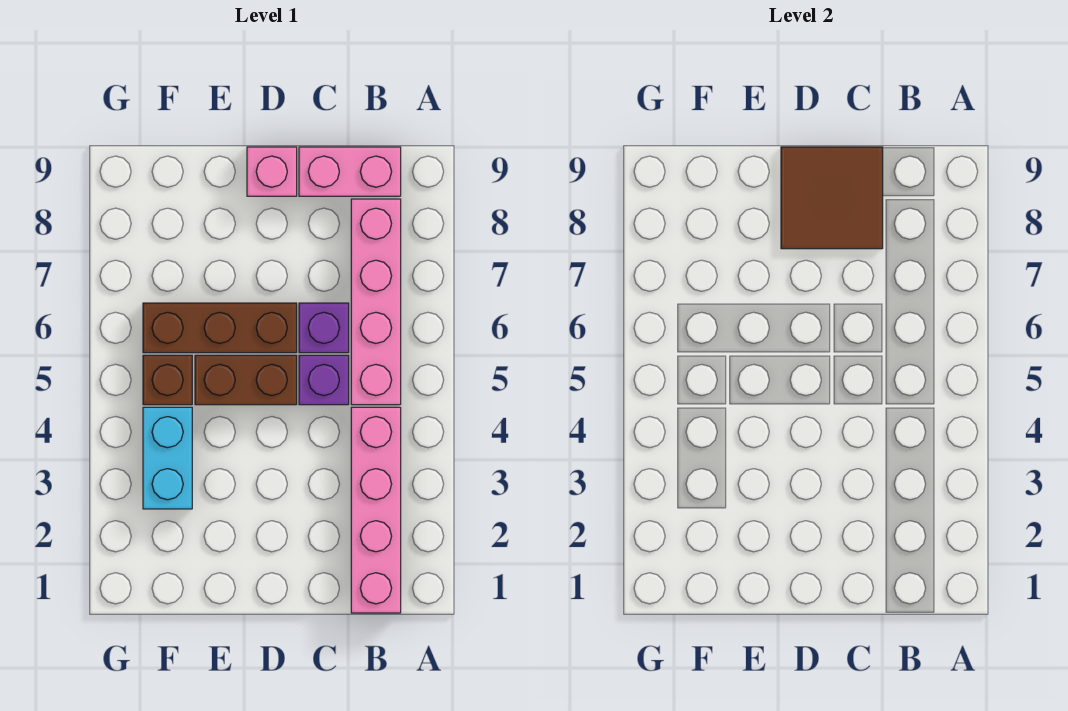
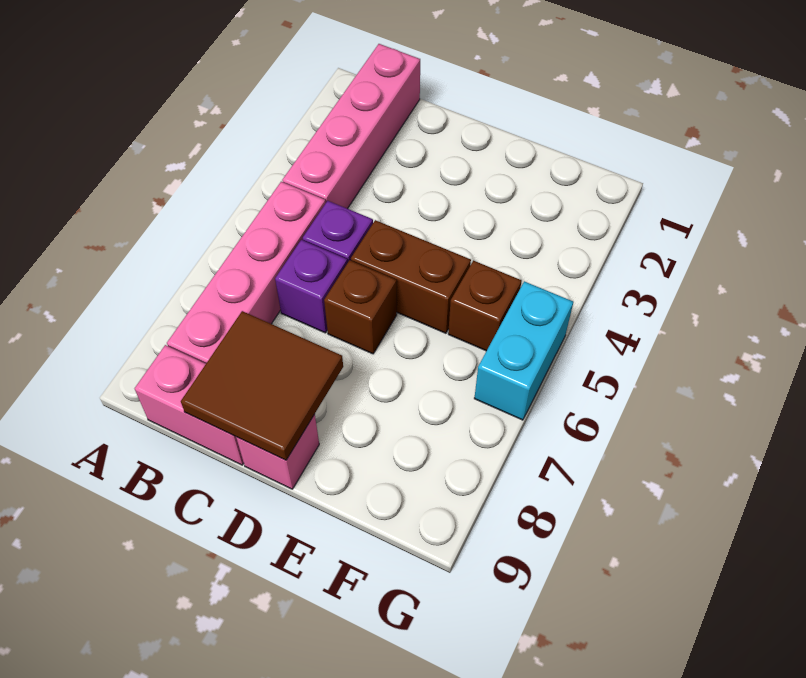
brown 1x3 brick [143,303,297,353] -> brown 1x1 brick [324,260,397,354]
cyan 1x2 brick [143,407,192,509] -> cyan 1x2 brick moved to [474,281,573,420]

